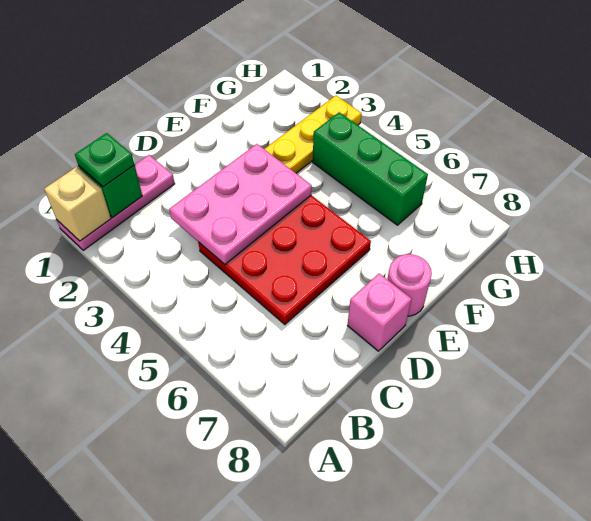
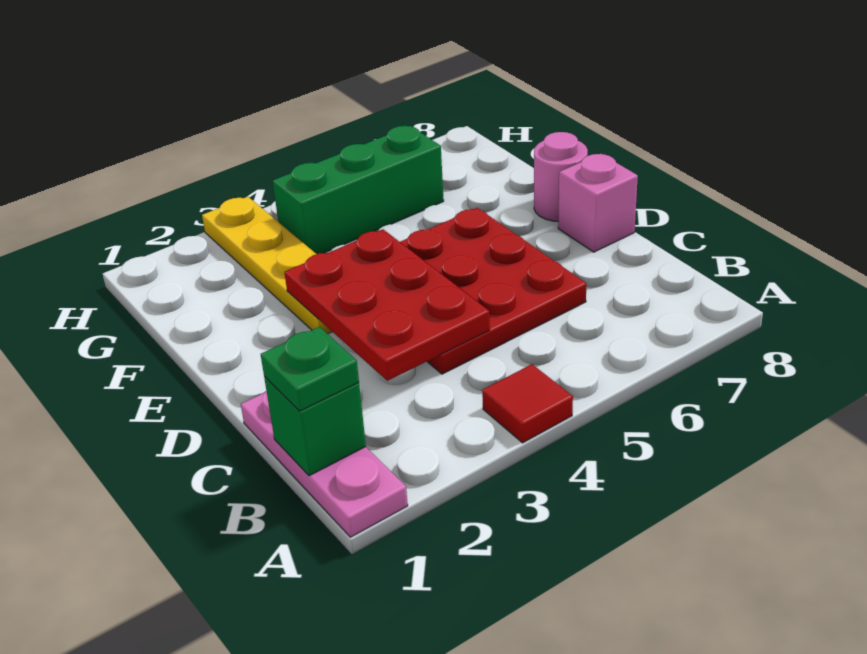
tan 1x1 brick [44,167,111,241] -> none
none -> red 1x1 tile [482,364,573,443]
pink 2x3 plate [169,144,312,264] -> red 2x3 plate [284,229,490,381]

